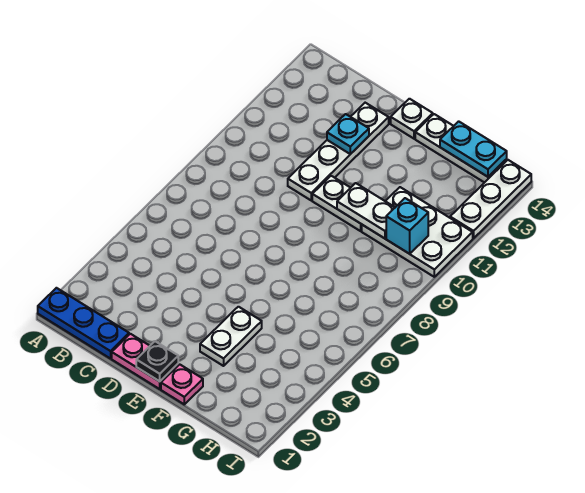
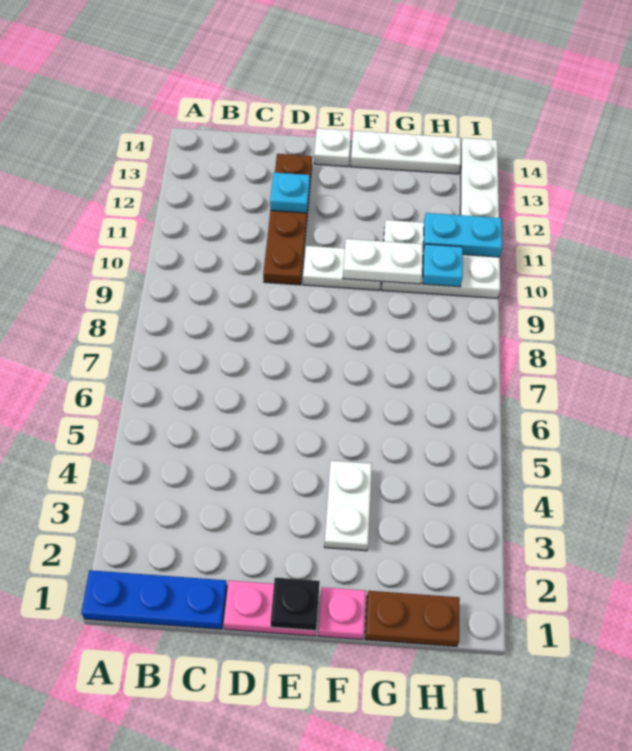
white 1x4 plate [288,103,389,200] -> brown 1x4 plate [263,154,312,285]
none -> brown 1x2 plate [365,591,460,647]
cyan 1x2 plate [440,121,507,177] -> cyan 1x2 plate moved to [423,213,502,257]
cyan 1x1 brick [386,198,428,254] -> cyan 1x1 plate [422,244,463,287]

